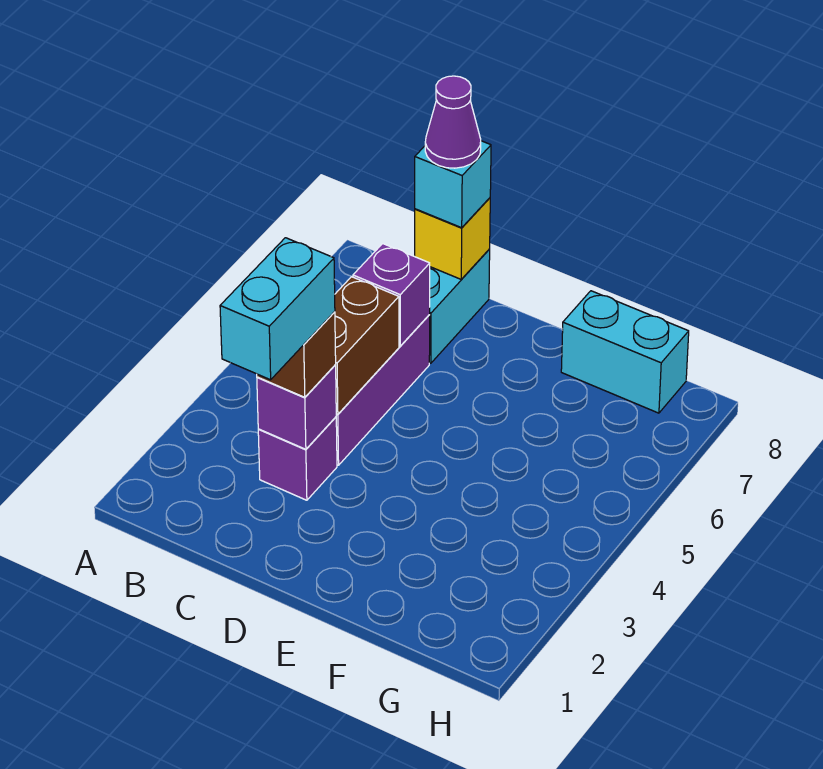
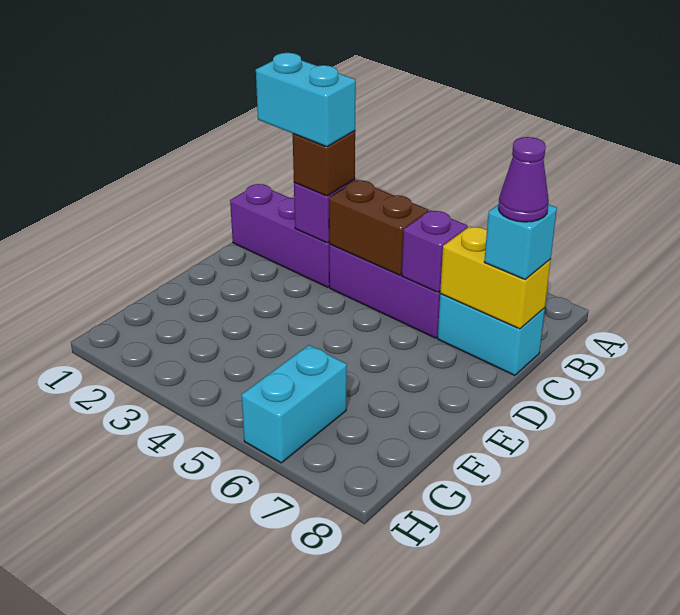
purple 1x1 brick [258,417,337,500] -> purple 1x3 brick [230,184,330,287]
yellow 1x1 brick [415,198,490,279] -> yellow 1x2 brick [440,226,551,329]
cyan 1x2 brick [561,291,689,413] -> cyan 1x2 brick moved to [241,345,347,463]

